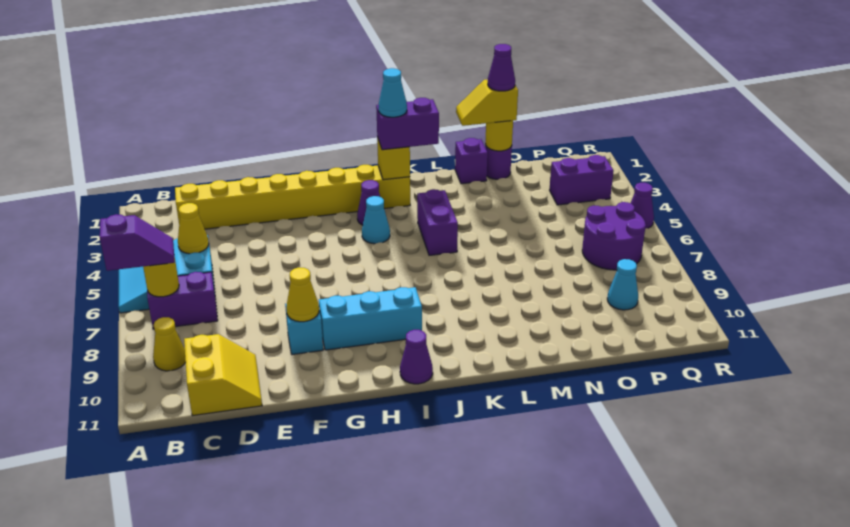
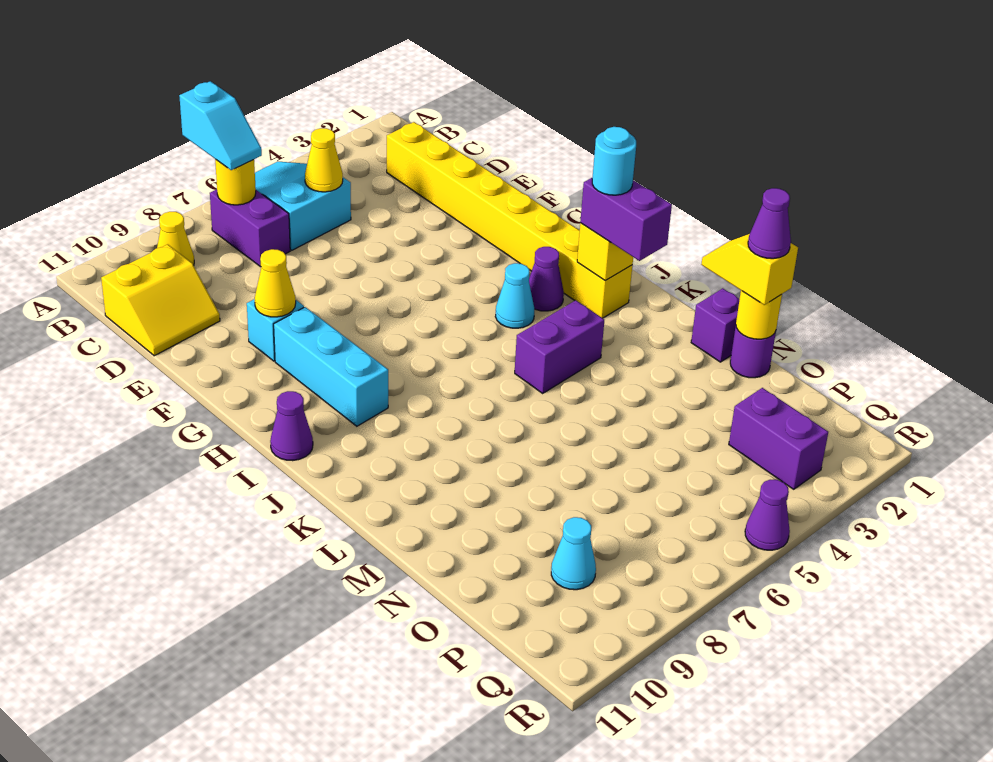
purple 1x2 slope [100,214,175,271] -> cyan 1x2 slope [179,81,262,170]
cyan 1x1 cone [379,68,407,117] -> cyan 1x1 round brick [592,127,636,195]
purple 2x2 round brick [582,202,646,270] -> none

